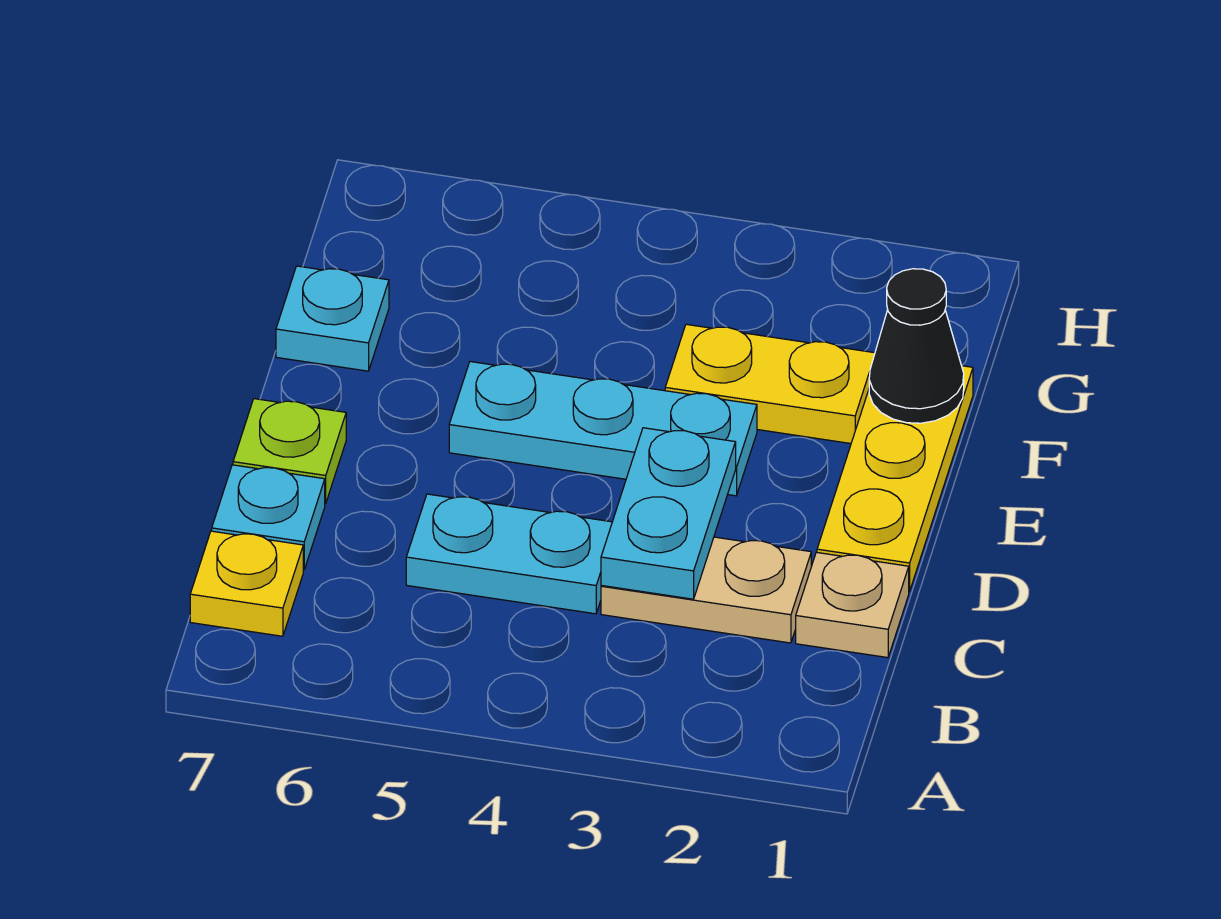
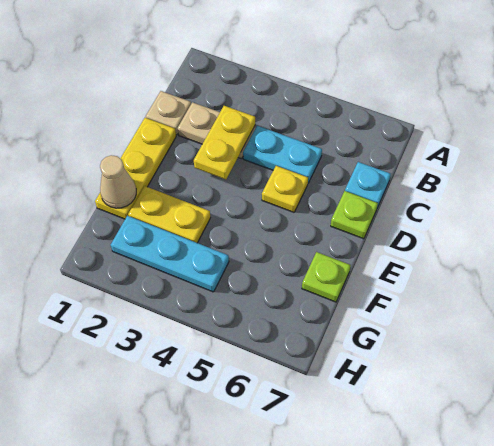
yellow 1x1 plate [190,531,303,636] -> yellow 1x1 plate moved to [262,166,308,212]
cyan 1x2 plate [601,428,736,599] -> yellow 1x2 plate [194,106,255,179]
cyan 1x3 plate [449,362,757,496] -> cyan 1x3 plate moved to [111,216,229,292]
black 1x1 cone [869,269,964,423] -> tan 1x1 cone [100,155,136,208]
cyan 1x1 plate [276,266,389,371] -> lime 1x1 plate [302,252,351,302]

